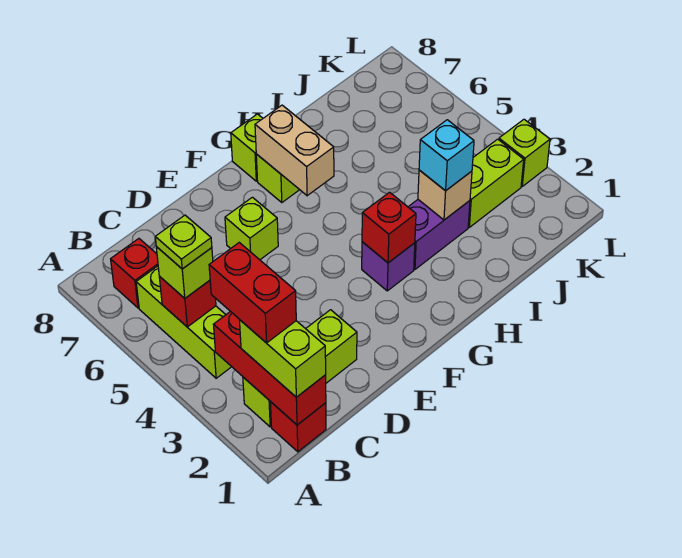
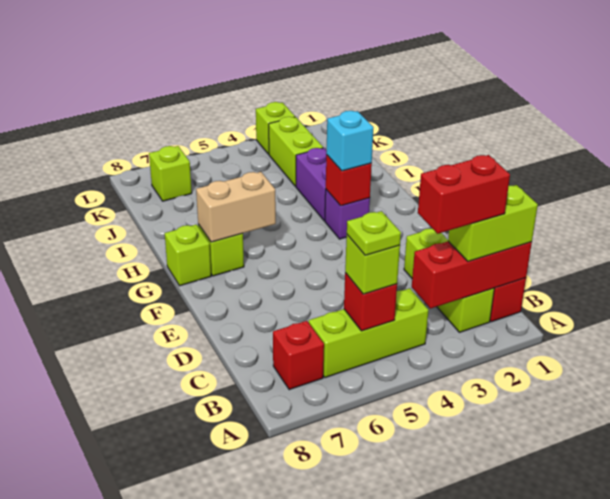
lime 1x1 brick [225,197,278,260] -> lime 1x1 brick moved to [149,146,192,201]
tan 1x1 brick [418,170,472,220] -> none
cyan 1x1 brick [419,120,474,191] -> cyan 1x1 brick moved to [326,111,374,171]

